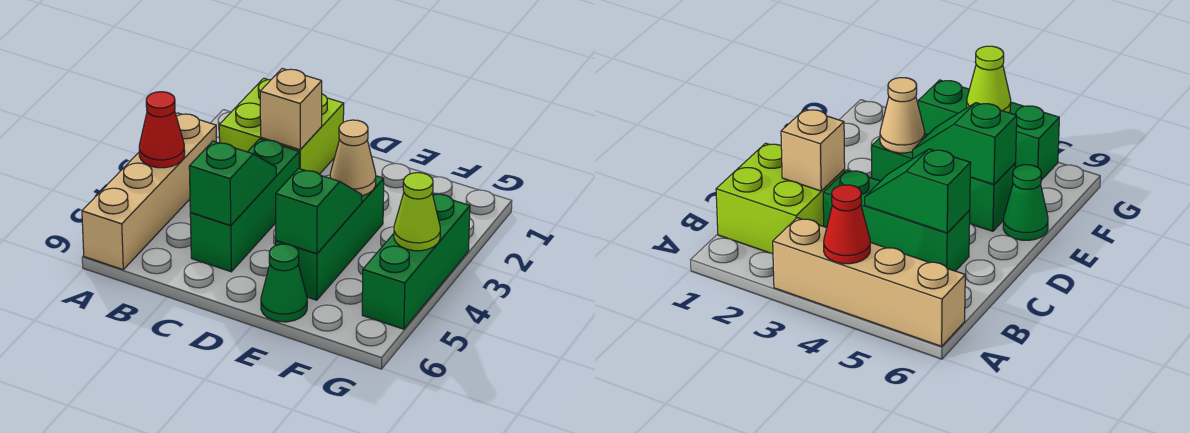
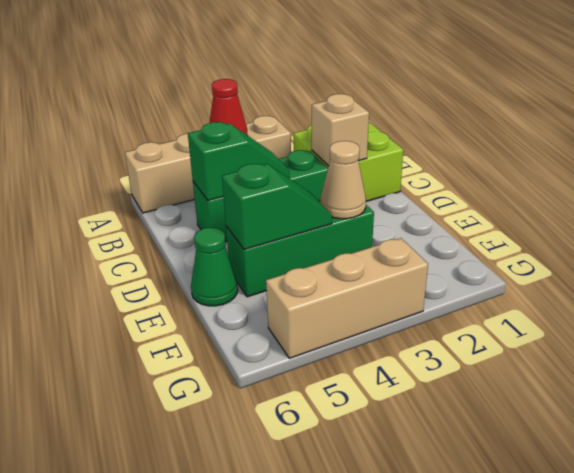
green 1x3 brick [362,194,470,329] -> tan 1x3 brick [266,238,428,358]
lime 1x1 cone [394,173,440,251] -> none

